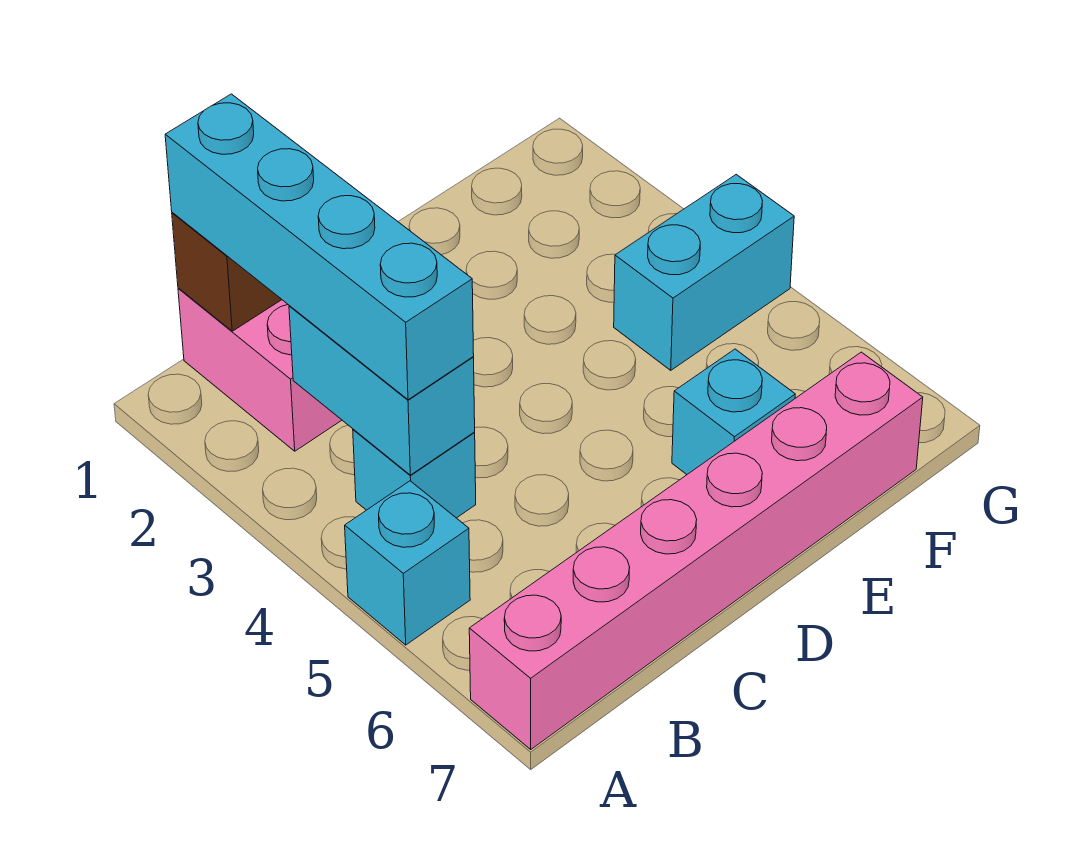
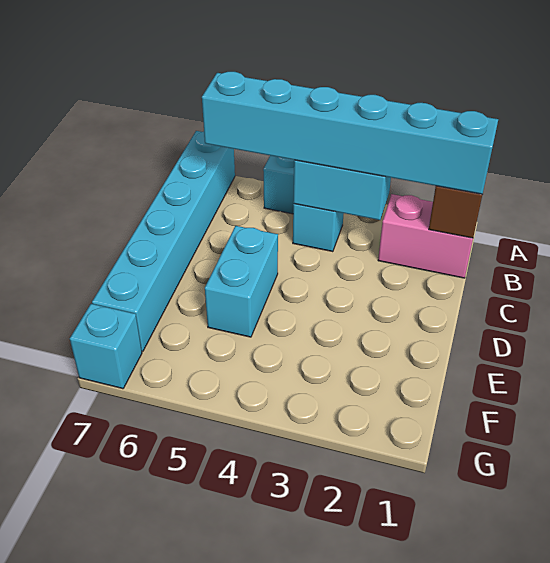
pink 1x6 brick [469,352,923,749] -> cyan 1x6 brick [92,131,235,351]
cyan 1x4 brick [165,94,474,400] -> cyan 1x6 brick [202,72,498,194]
cyan 1x1 brick [672,349,795,474] -> cyan 1x1 brick moved to [70,304,142,389]
cyan 1x2 brick [614,175,794,370] -> cyan 1x2 brick moved to [205,226,278,337]

